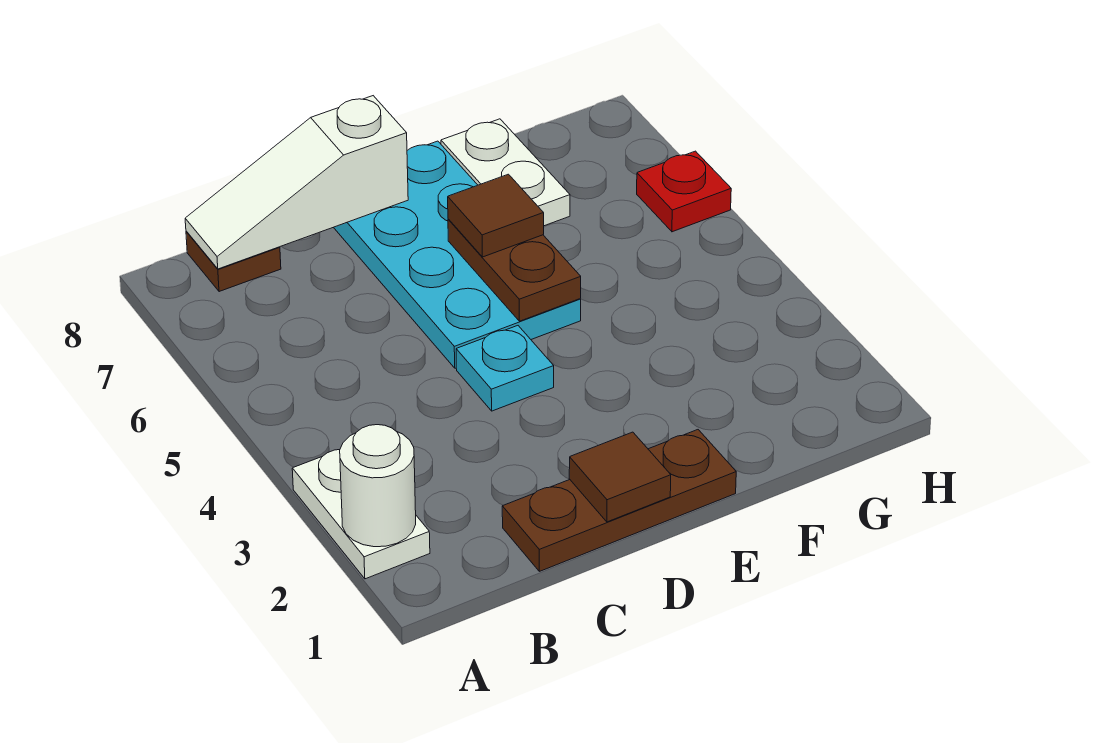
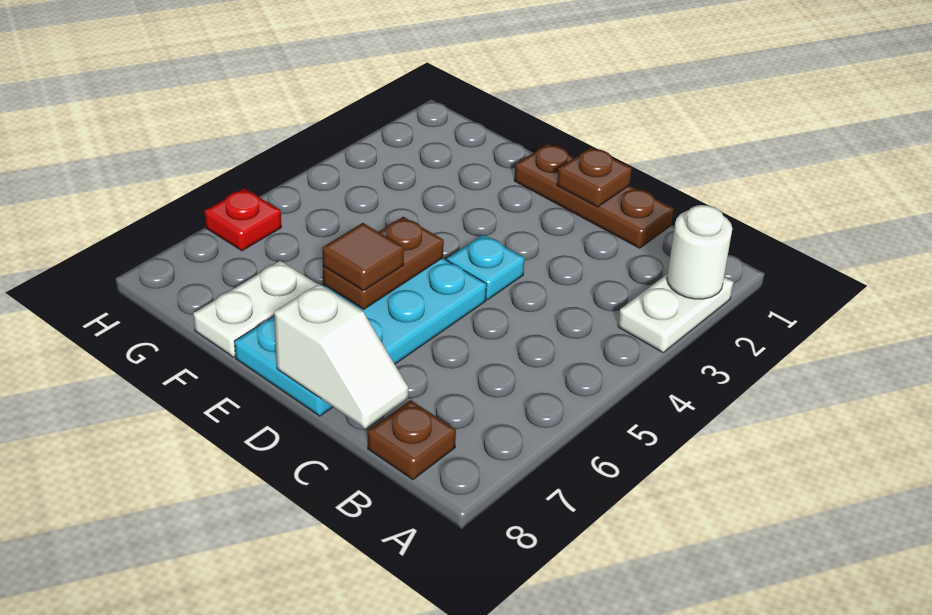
white 1x3 slope [185,96,408,269] -> white 1x2 slope [274,284,408,428]
brown 1x1 tile [569,432,671,522] -> brown 1x1 plate [557,147,632,207]

